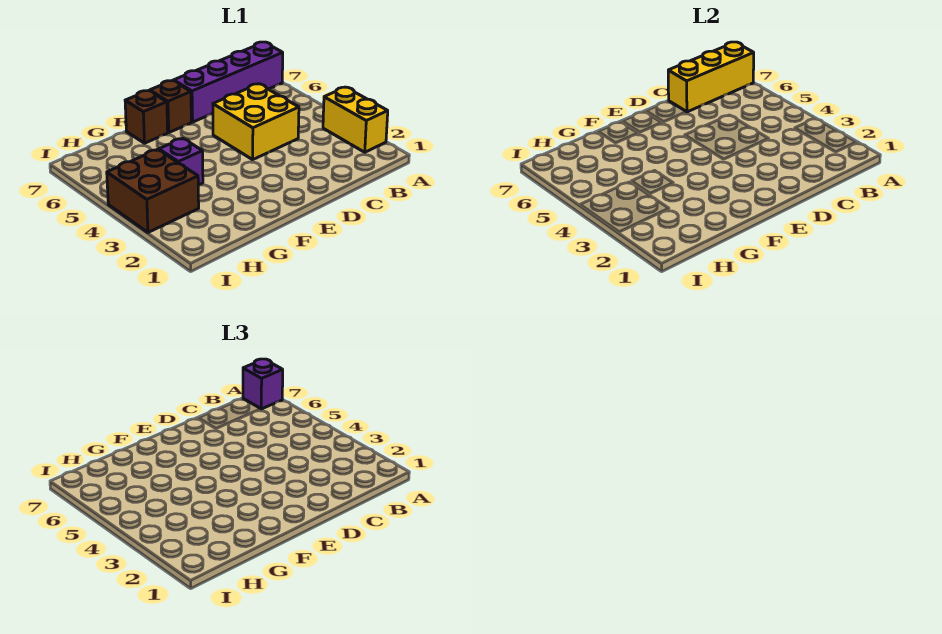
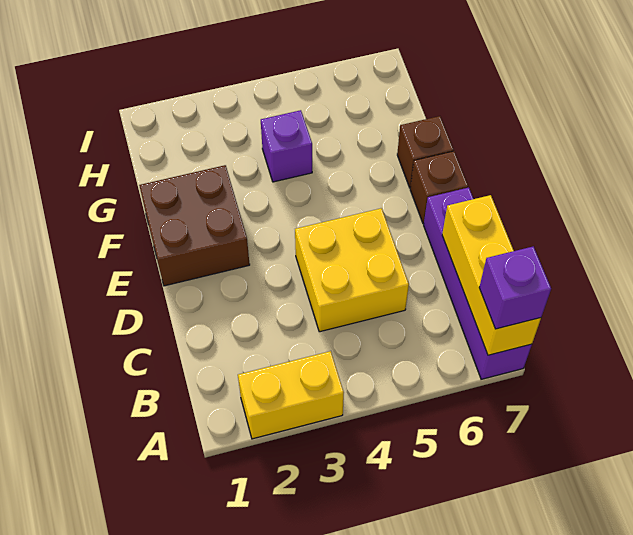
brown 2x2 brick [107,150,199,232] -> brown 2x2 brick moved to [139,165,250,286]

